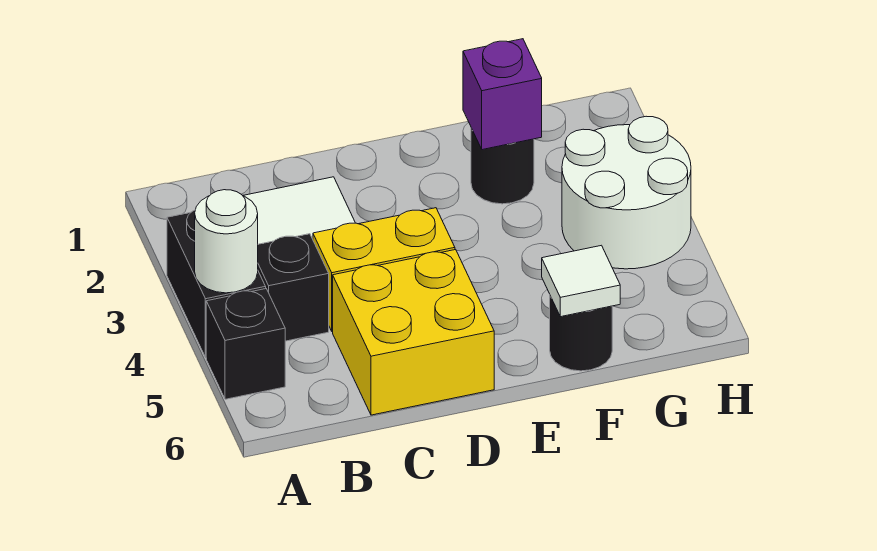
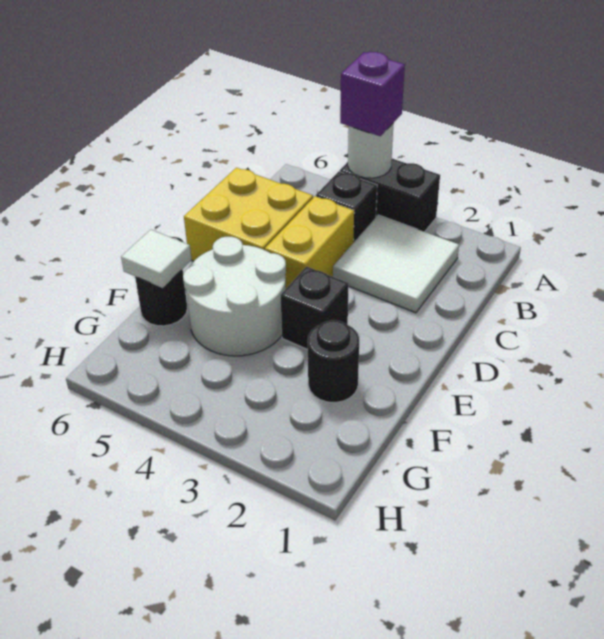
black 1x1 brick [206,289,285,399] -> black 1x1 brick moved to [280,267,349,349]
purple 1x1 brick [463,39,542,150] -> purple 1x1 brick moved to [340,52,405,136]
white 2x2 round brick [562,116,691,269] -> white 2x2 round brick moved to [183,237,286,356]

